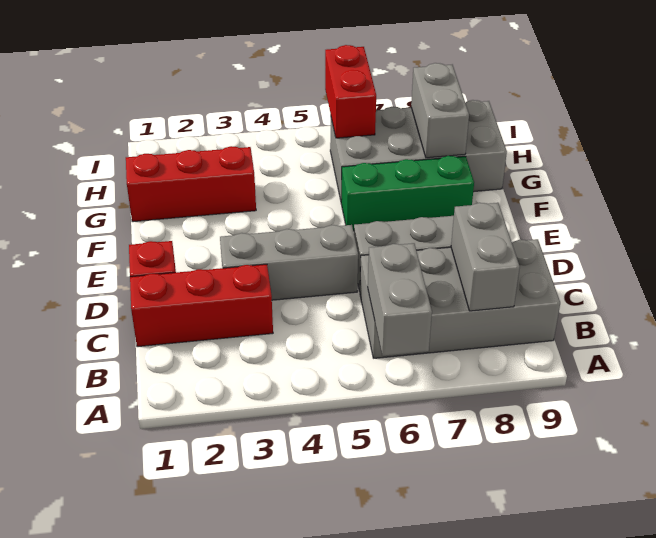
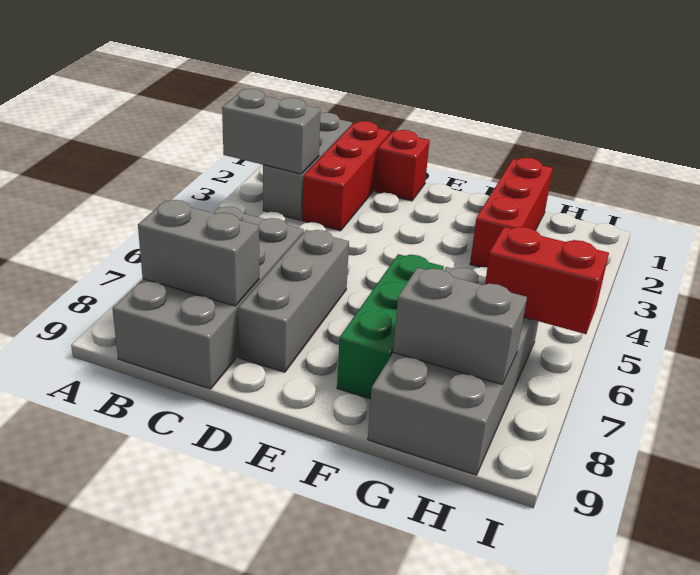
grey 1x2 brick [368,243,432,356] -> grey 1x2 brick moved to [222,89,320,174]
grey 1x3 brick [220,225,358,300] -> grey 1x3 brick moved to [263,113,352,220]

